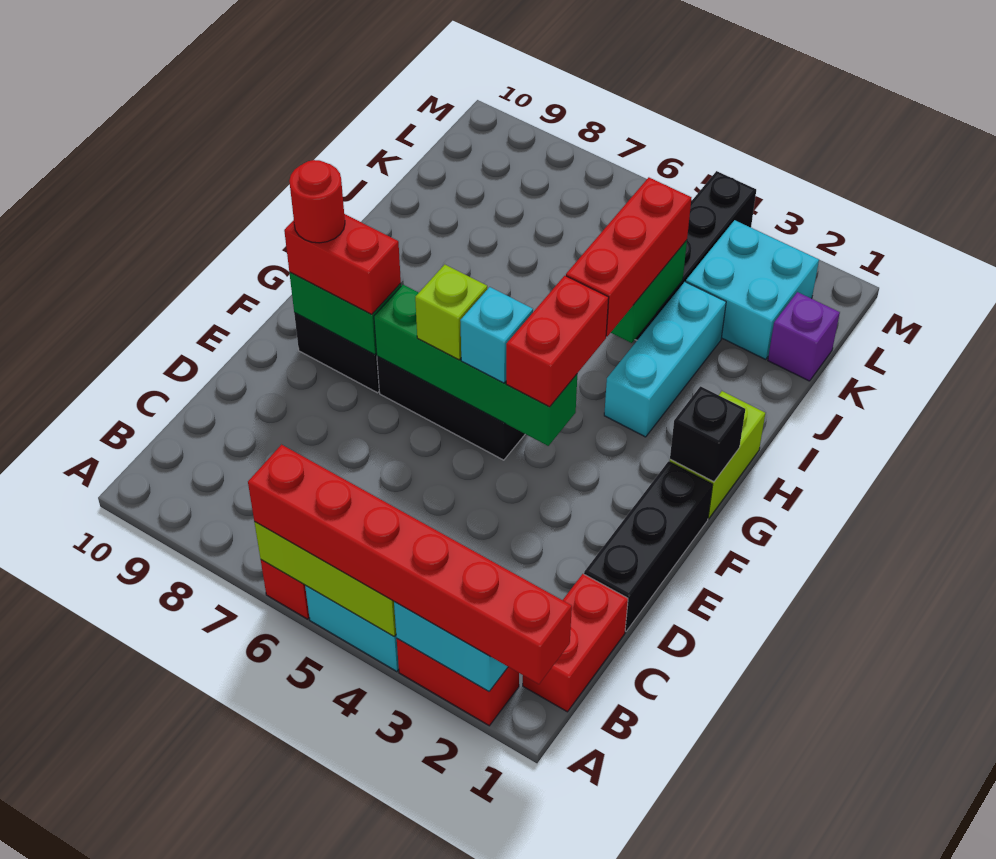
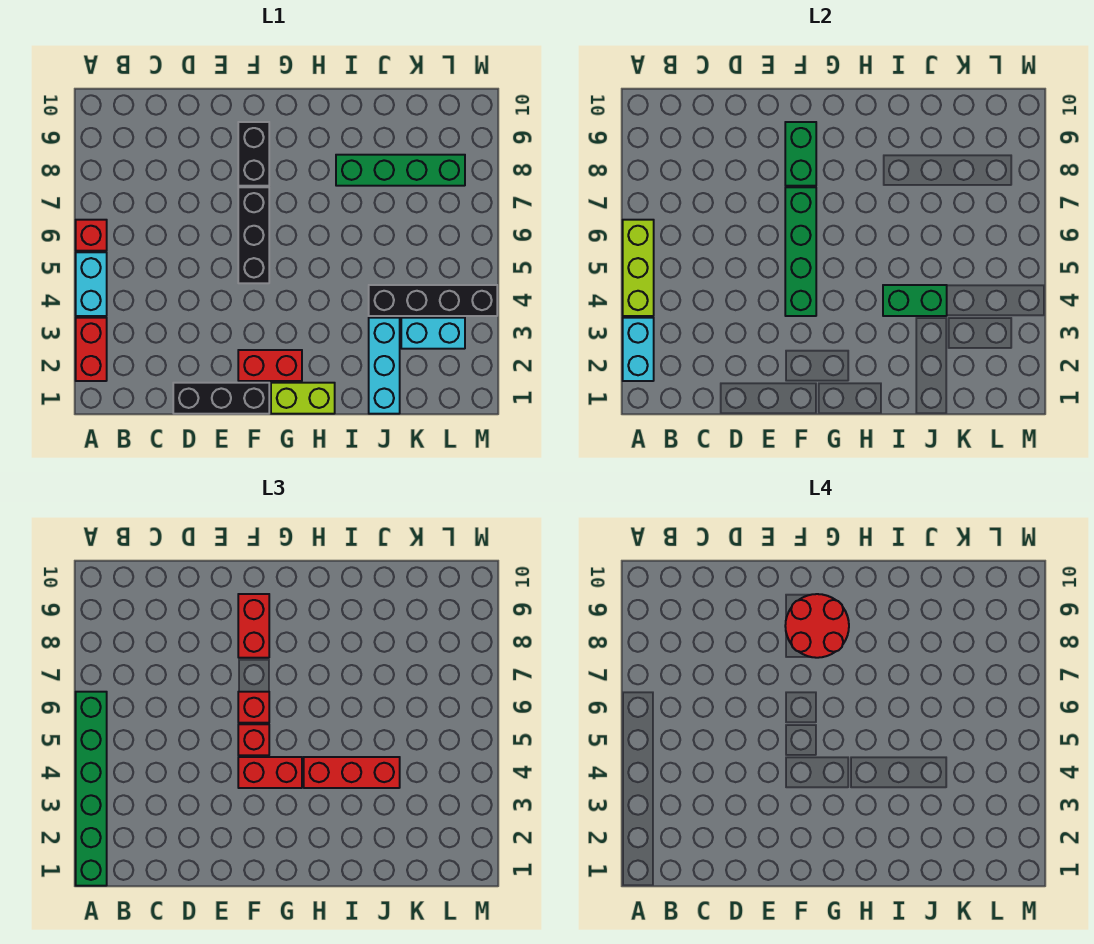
red 1x6 brick [248,445,572,684] -> green 1x6 brick [76,692,107,886]
red 1x2 brick [523,574,628,712] -> red 1x2 brick moved to [238,350,302,381]
cyan 1x1 brick [460,287,533,383] -> red 1x1 brick [238,724,269,755]
lime 1x1 brick [415,265,487,360] -> red 1x1 brick [238,692,269,723]
red 1x1 round brick [289,160,345,243] -> red 2x2 round brick [785,594,849,658]
black 1x1 brick [670,386,745,482] -> none
cyan 1x3 brick [604,282,726,437] -> cyan 1x3 brick turned to [369,318,400,414]
none -> green 1x4 brick [336,155,465,186]
purple 1x1 brick [768,292,840,381] -> none
cyan 2x2 brick [686,220,819,359] -> cyan 1x2 brick [401,318,465,349]

